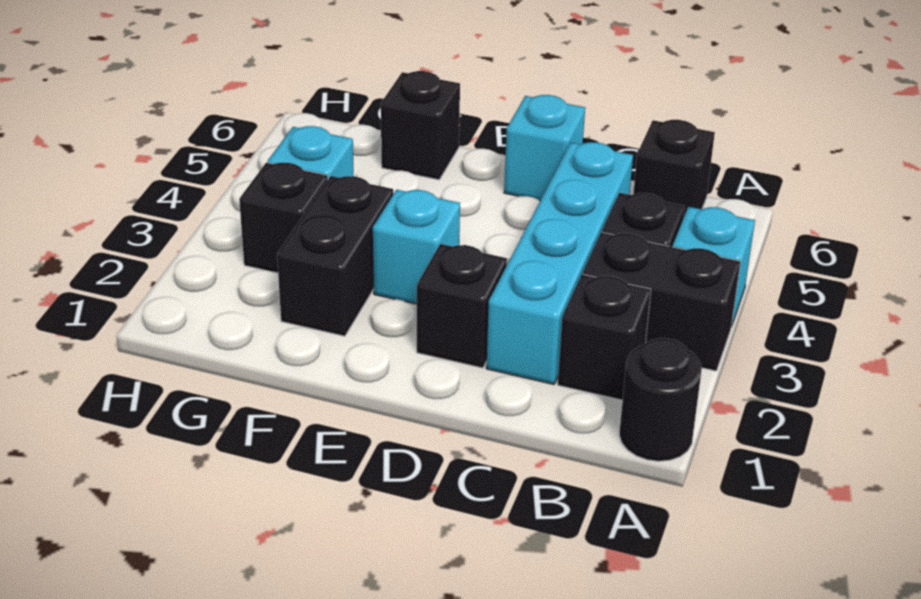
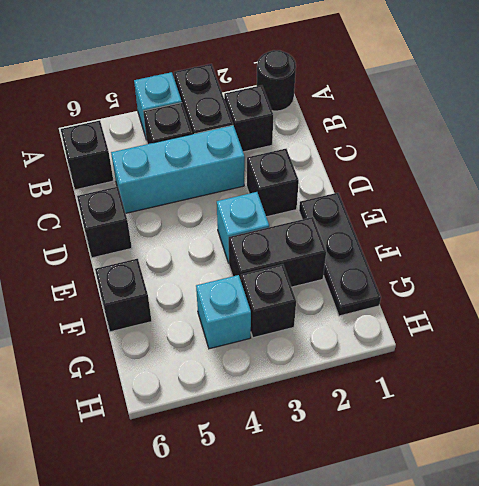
cyan 1x4 brick [486,142,633,384] -> cyan 1x3 brick [111,125,245,213]
cyan 1x1 brick [504,95,585,201] -> black 1x1 brick [77,187,132,258]
none -> black 1x3 plate [299,193,381,316]

